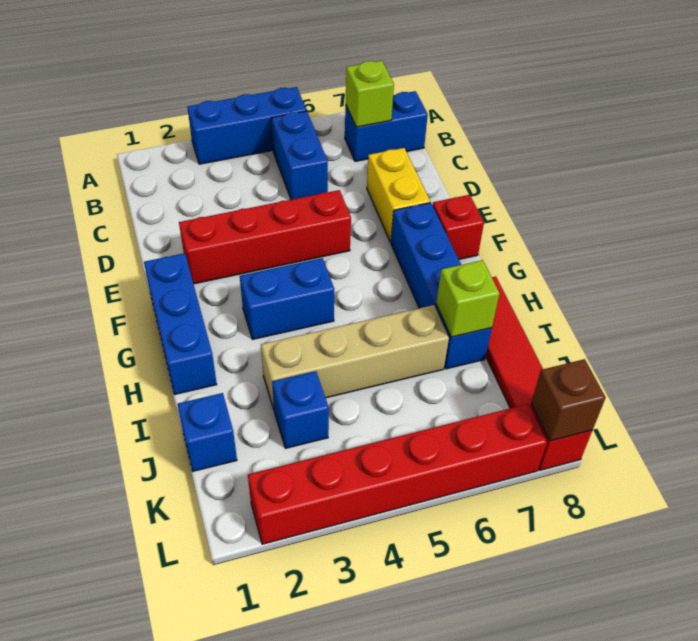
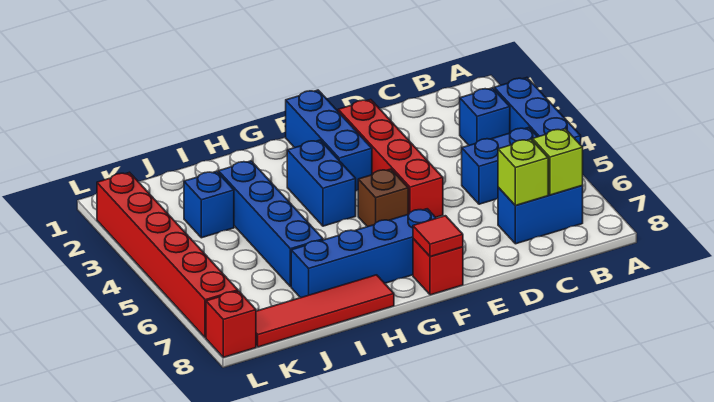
blue 1x2 brick [345,91,428,161] -> blue 1x2 brick turned to [498,186,583,244]
yellow 1x2 brick [367,148,430,242] -> none
blue 1x3 brick [144,253,217,394] -> blue 1x3 brick turned to [286,90,372,191]
none -> red 1x1 tile [413,216,463,257]
tan 1x4 brick [261,305,449,409] -> blue 1x4 brick [218,161,323,287]
lime 1x1 brick [436,260,499,337] -> lime 1x1 brick moved to [498,139,548,206]
blue 1x1 brick [178,393,237,471] -> blue 1x1 brick moved to [460,88,510,145]
brown 1x1 brick [531,359,606,441] -> brown 1x1 brick moved to [358,169,408,227]

